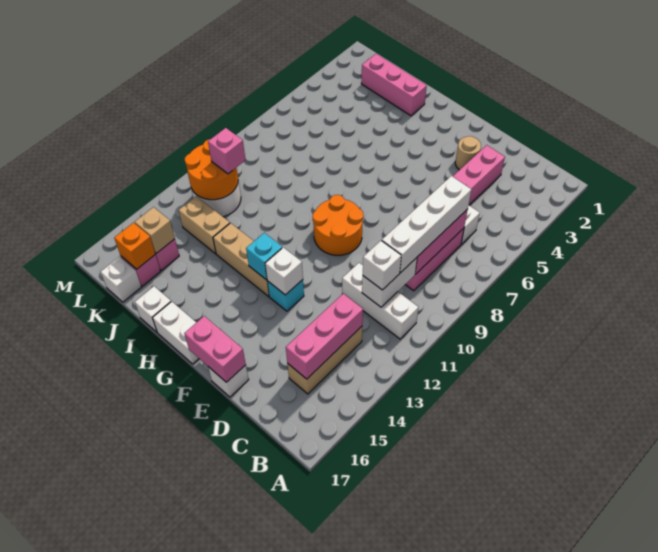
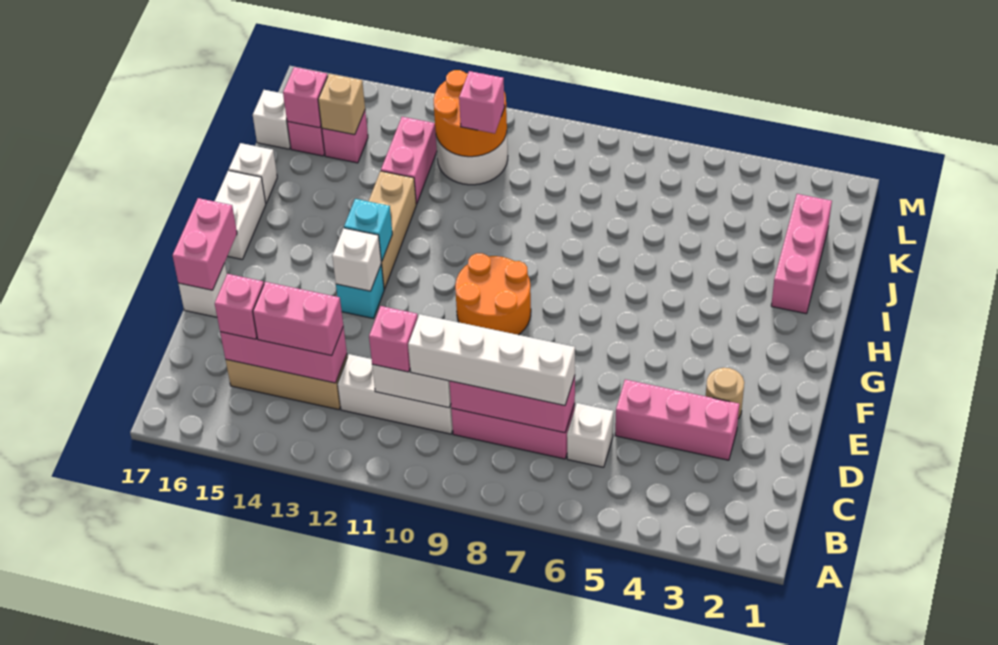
white 1x3 brick [342,263,418,339] -> white 1x3 brick turned to [338,354,453,434]
white 1x1 brick [363,241,401,290] -> pink 1x1 brick [369,306,418,372]
none -> pink 1x2 brick [253,282,343,356]
none -> pink 1x1 brick [215,274,264,339]
tan 1x2 brick [179,196,230,254] -> pink 1x2 brick [381,117,437,204]
orange 1x1 brick [114,223,155,269] -> pink 1x1 brick [283,67,328,128]

